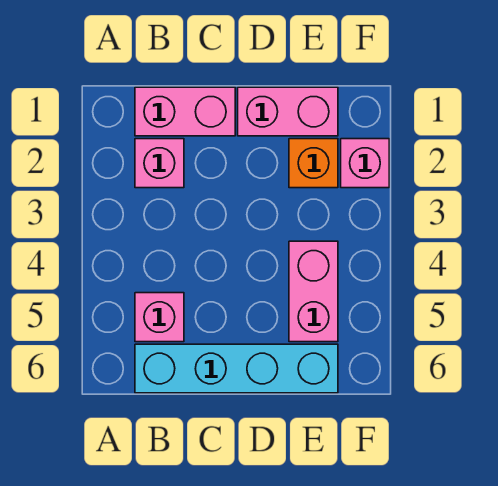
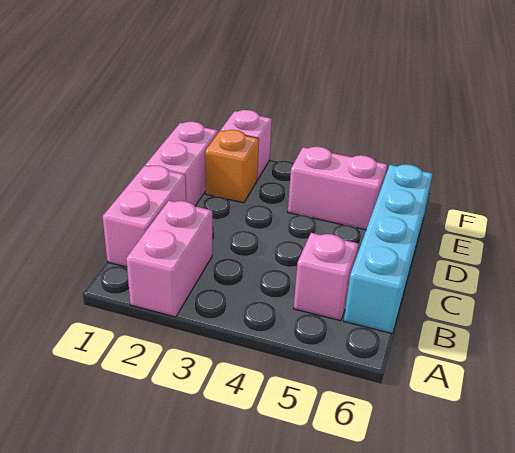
pink 1x1 brick [135,139,184,188] -> pink 1x2 brick [126,201,212,317]

